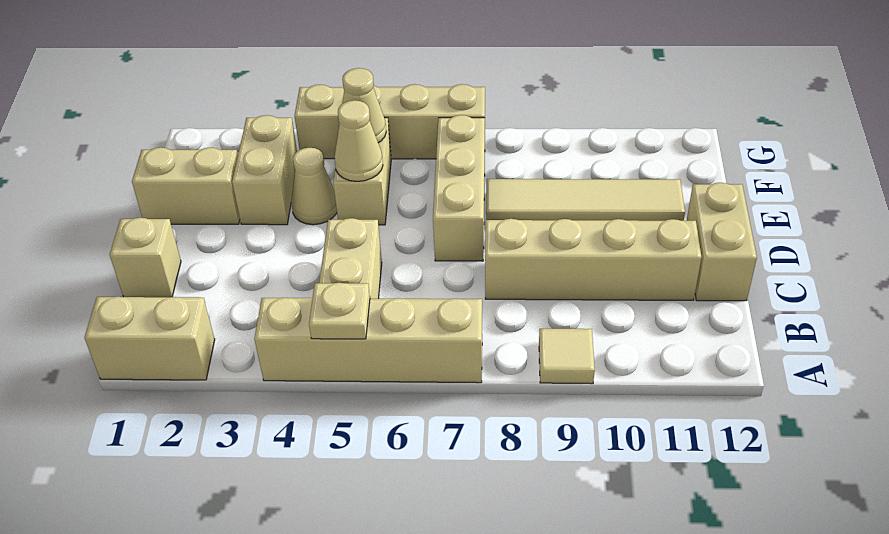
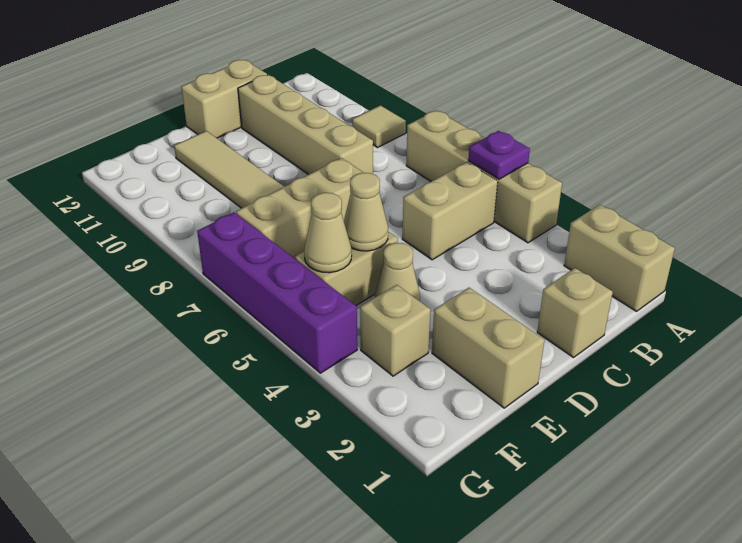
tan 1x1 plate [309,283,370,339] -> purple 1x1 plate [468,131,530,179]
tan 1x2 brick [232,115,297,225] -> tan 1x1 brick [360,285,431,376]
tan 1x4 brick [294,84,485,159] -> purple 1x4 brick [197,212,357,373]

